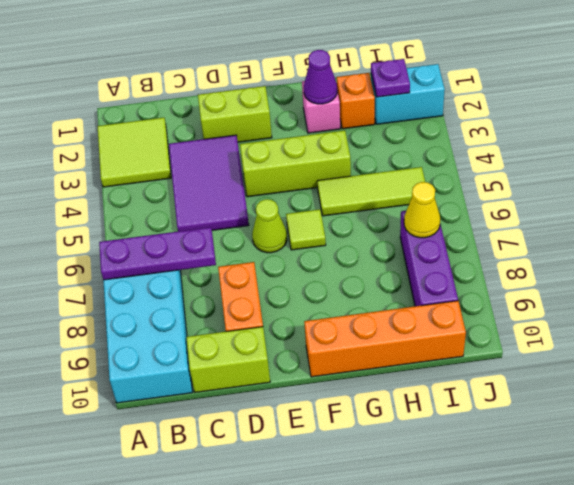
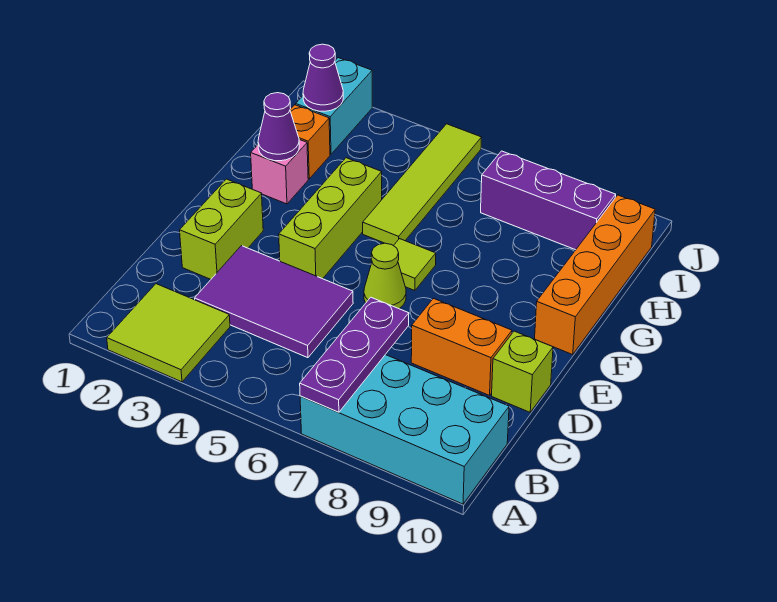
lime 1x2 brick [186,327,270,392] -> lime 1x1 brick [492,331,553,412]
lime 1x3 tile [317,167,425,216] -> lime 1x4 tile [363,124,482,246]
purple 1x1 plate [371,59,410,97] -> purple 1x1 cone [303,44,343,111]
yellow 1x1 cone [404,182,440,238] -> none

